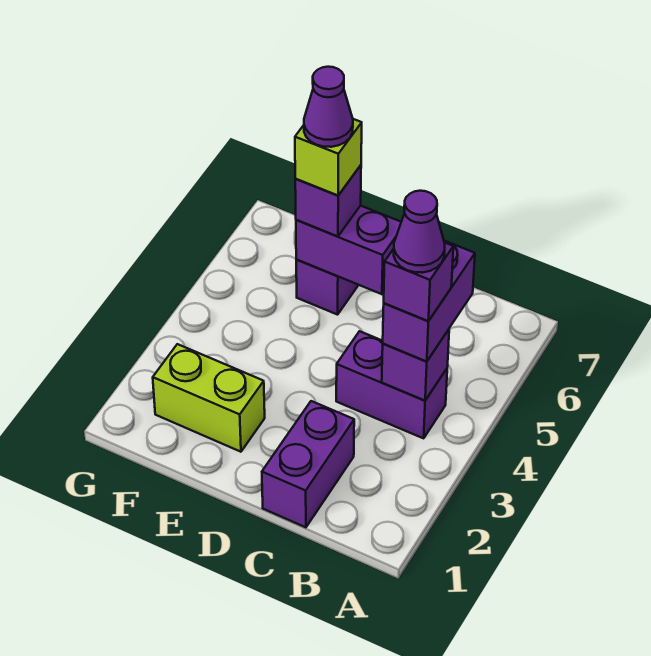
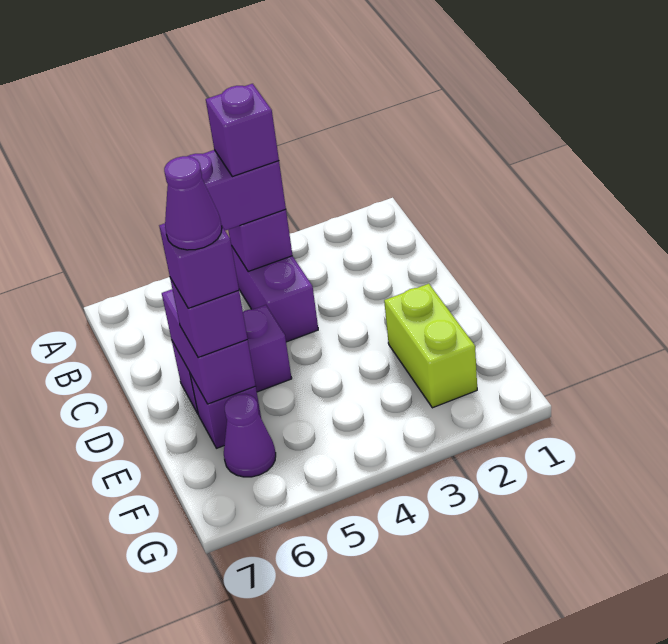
purple 1x1 cone [394,191,445,273] -> purple 1x1 cone moved to [224,394,276,477]
purple 1x2 brick [262,401,354,527] -> purple 1x2 brick moved to [172,305,292,413]
lime 1x1 brick [295,119,362,196] -> purple 1x1 brick [159,223,239,308]

